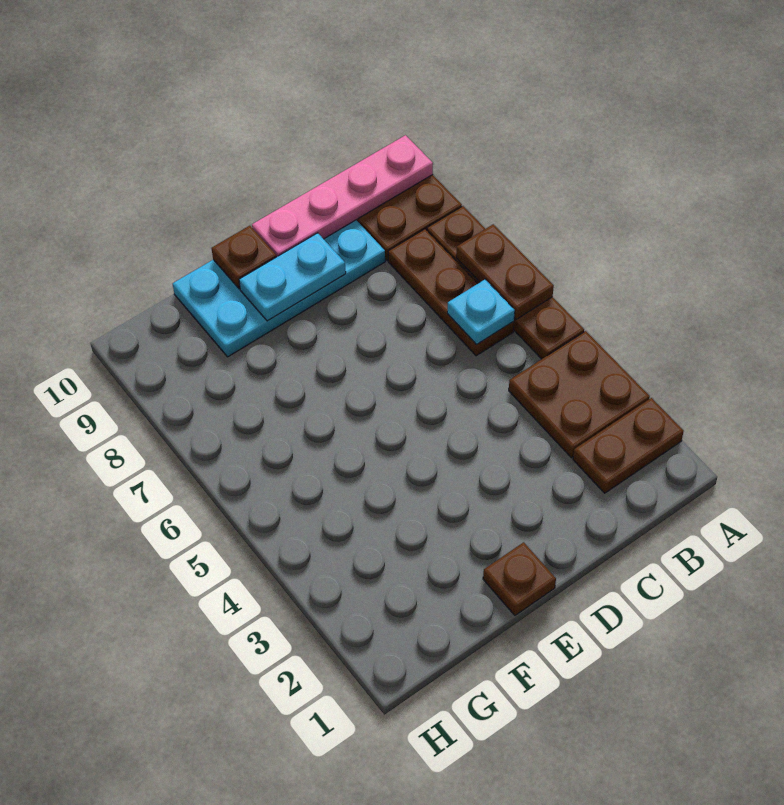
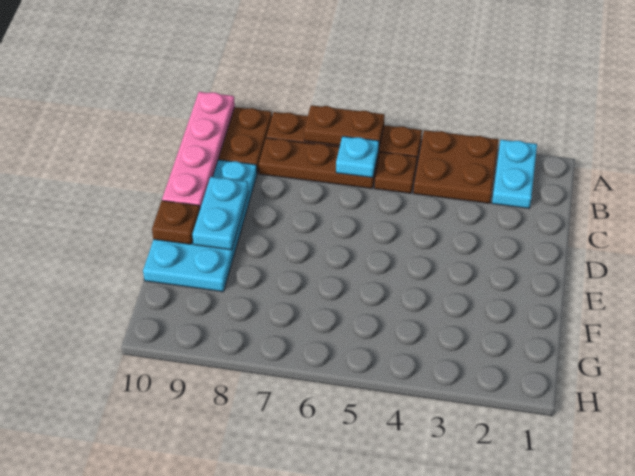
brown 1x2 plate [573,398,684,493] -> cyan 1x2 plate [492,140,537,208]
brown 1x1 plate [483,542,556,615] -> brown 1x1 plate moved to [374,152,417,193]

